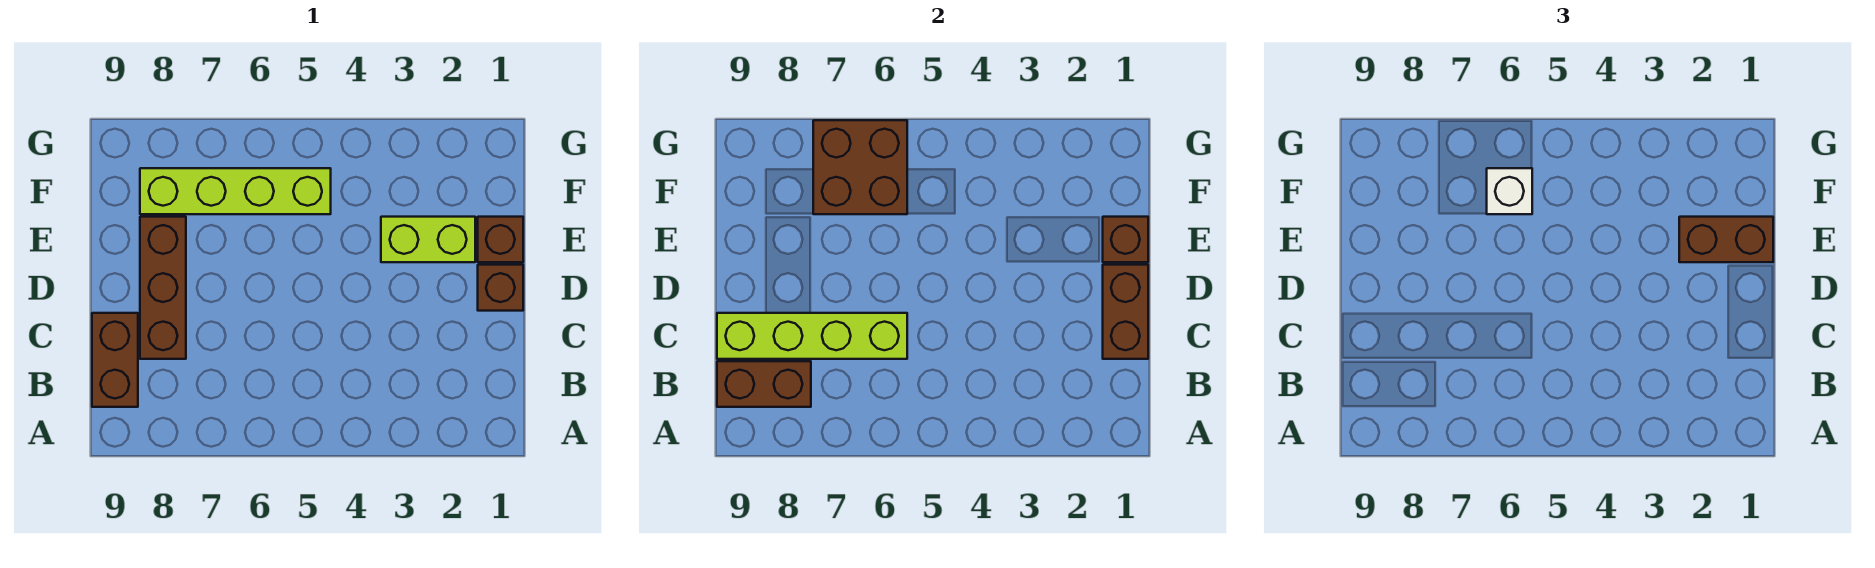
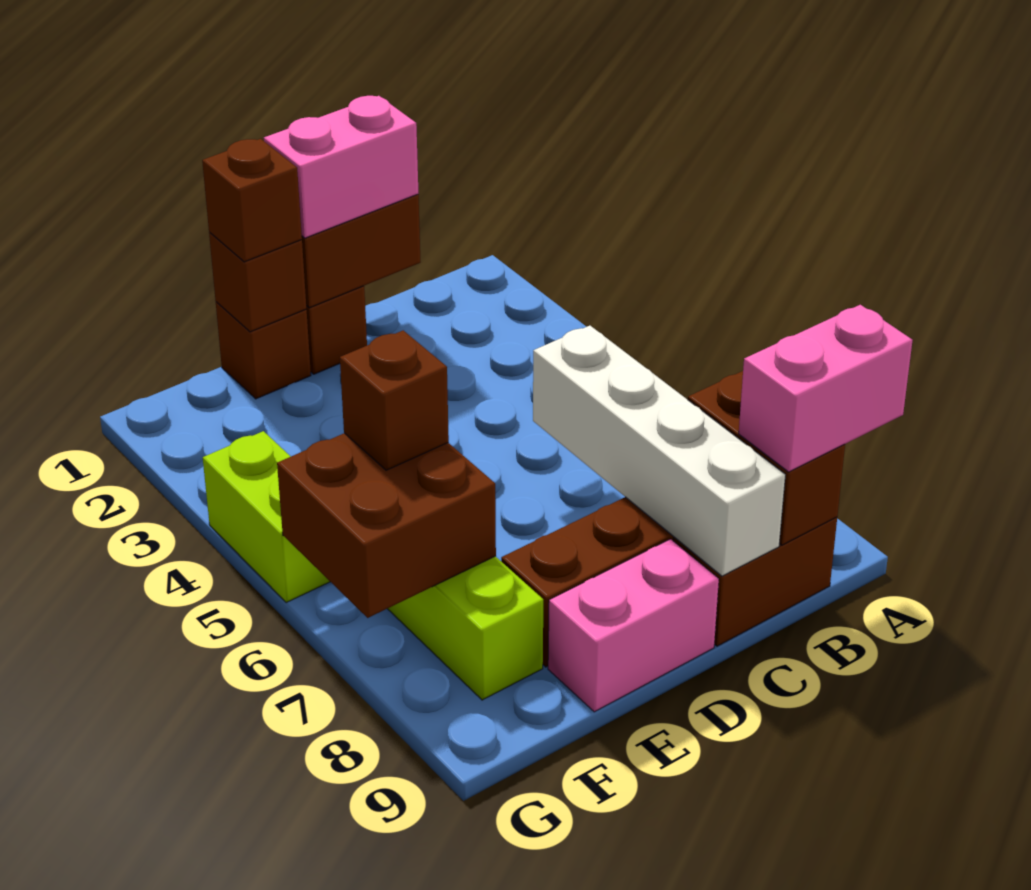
none -> pink 1x2 brick [739,305,913,472]
none -> pink 1x2 brick [264,96,418,238]
lime 1x4 brick [717,313,907,359] -> white 1x4 brick [533,326,785,576]
none -> pink 1x2 brick [548,539,719,712]
brown 1x2 brick [1679,217,1773,262] -> brown 1x1 brick [202,139,302,262]
lime 1x2 brick [381,217,475,262] -> lime 1x2 brick moved to [203,431,330,602]
white 1x1 brick [1487,168,1532,214] -> brown 1x1 brick [340,330,449,470]

